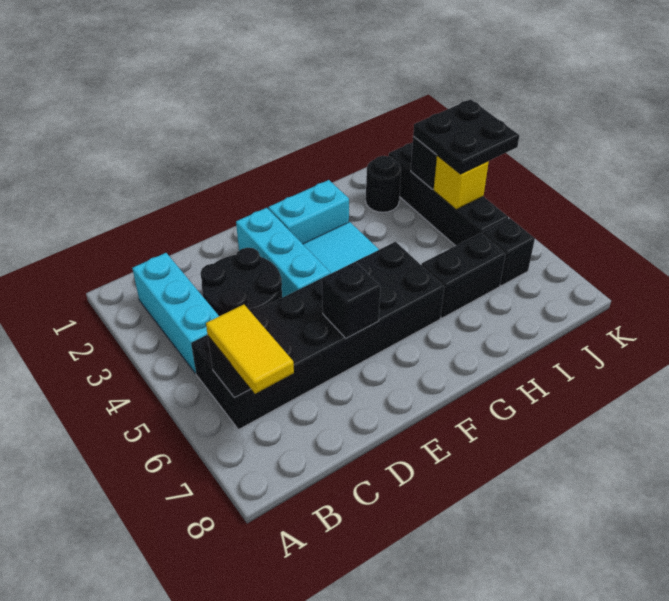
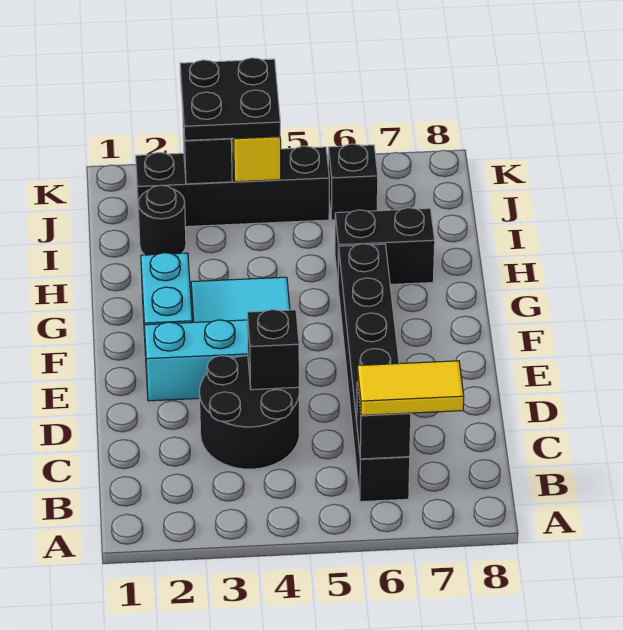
cyan 1x3 brick [132,253,219,374] -> none
black 2x6 brick [191,242,444,430] -> black 1x6 brick [338,244,410,502]
black 1x1 brick [322,262,380,338] -> black 1x1 brick moved to [247,310,299,390]
black 1x2 brick [421,233,506,318] -> black 1x2 brick turned to [335,208,435,285]

